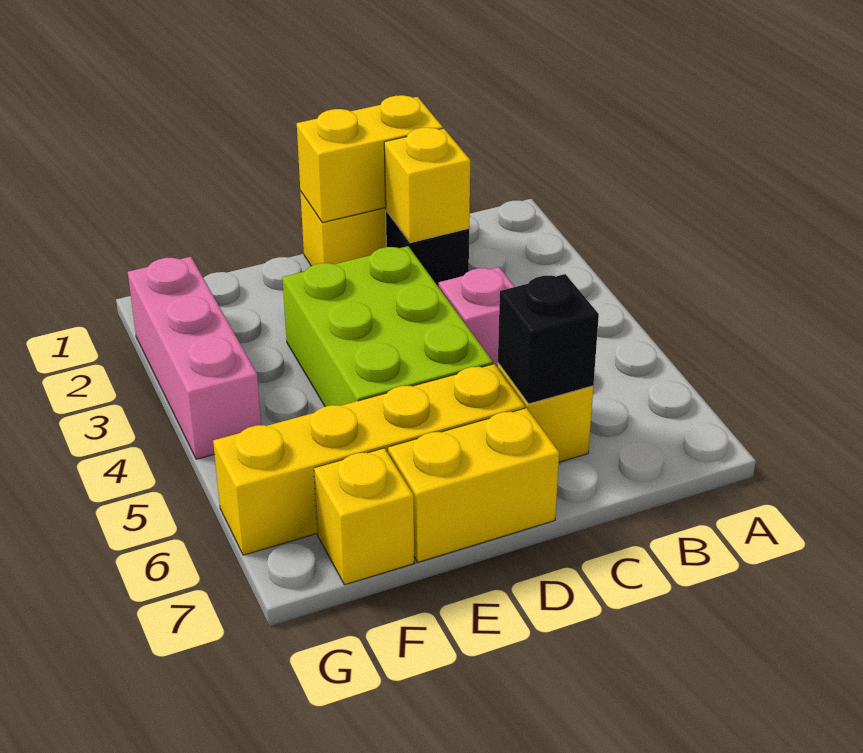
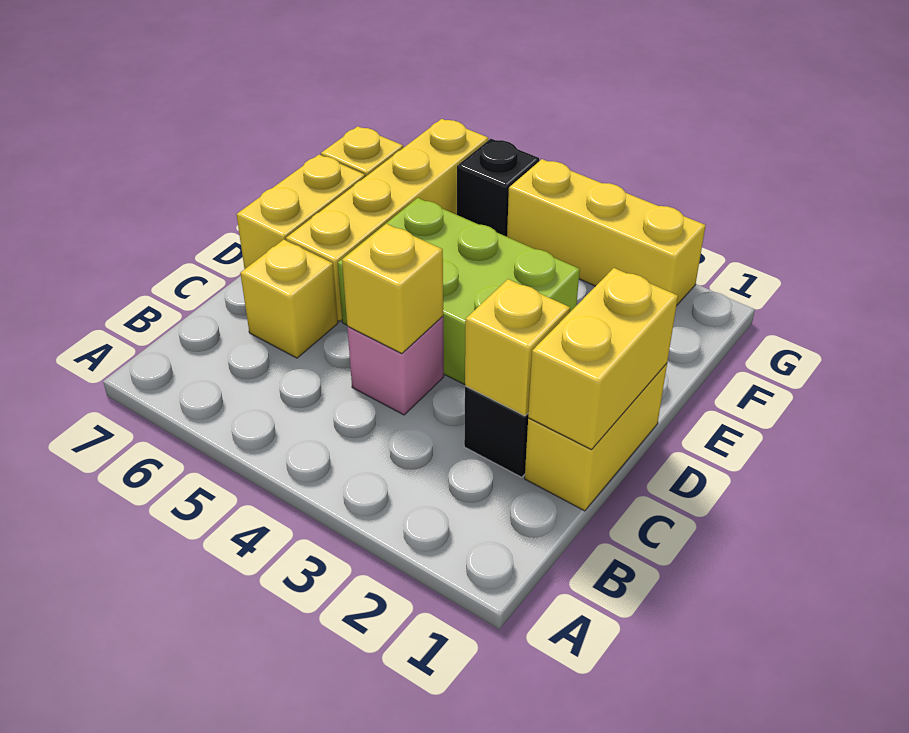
none -> yellow 1x1 brick [342,224,443,354]
black 1x1 brick [498,274,599,404] -> black 1x1 brick moved to [457,139,539,237]
pink 1x3 brick [128,257,261,459] -> yellow 1x3 brick [507,159,706,305]

